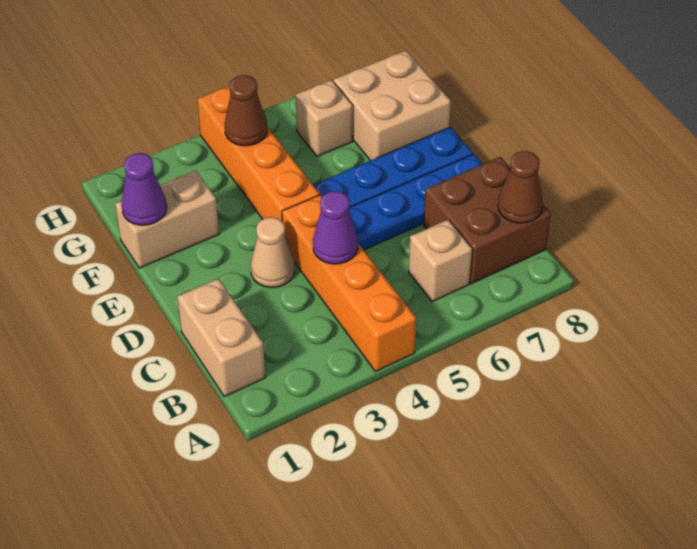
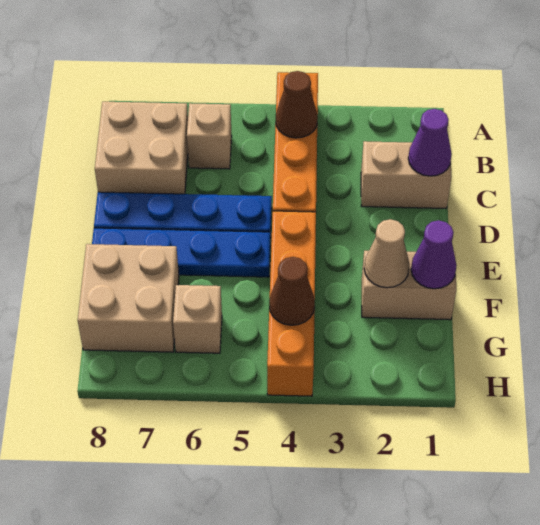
tan 1x2 brick [177,279,265,397] -> tan 1x2 brick turned to [361,141,452,208]
brown 2x2 brick [424,157,551,284] -> tan 2x2 brick [95,102,188,194]
brown 1x1 cone [498,151,543,223] -> brown 1x1 cone moved to [276,71,318,138]
purple 1x1 cone [313,191,358,264] -> purple 1x1 cone moved to [408,109,452,176]
tan 1x1 cone [251,217,295,288] -> tan 1x1 cone moved to [364,219,409,288]

